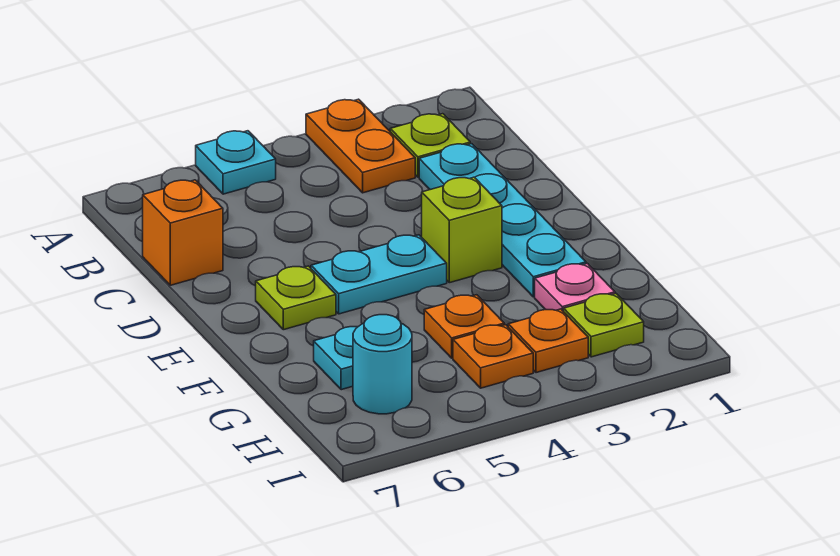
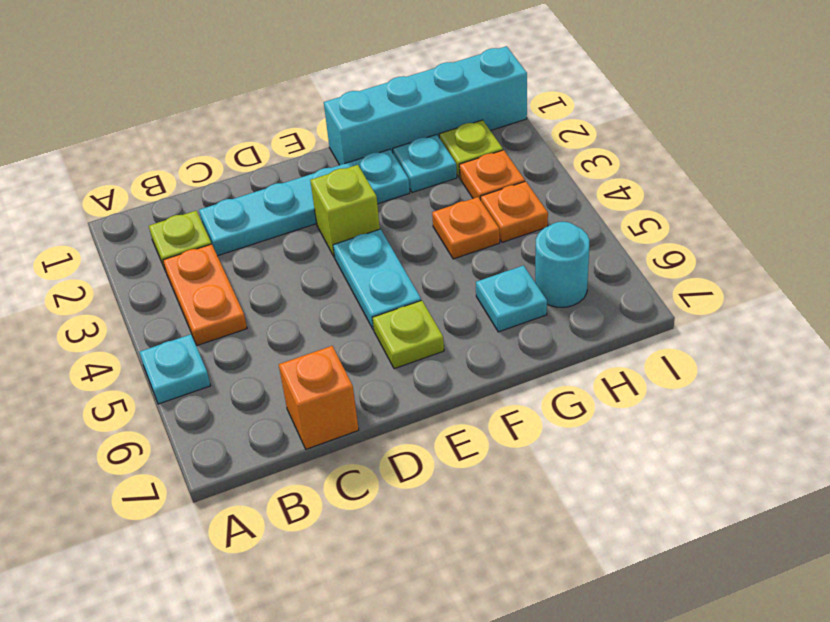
orange 1x2 plate [306,99,415,193] -> orange 1x2 plate turned to [163,244,247,346]
none -> cyan 1x4 brick [324,46,527,165]
pink 1x1 plate [535,263,615,312] -> cyan 1x1 plate [393,135,457,193]

